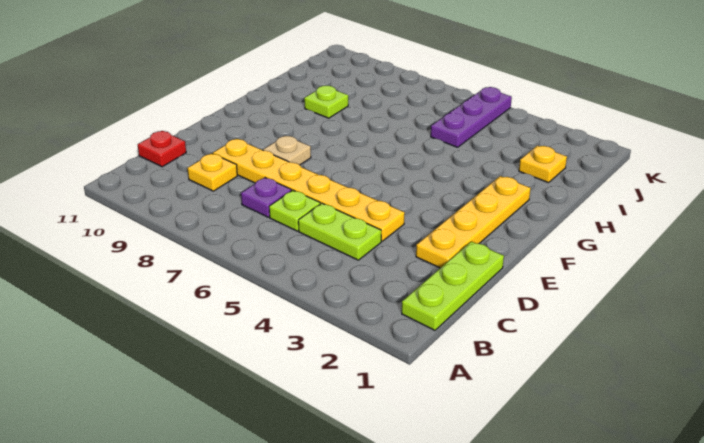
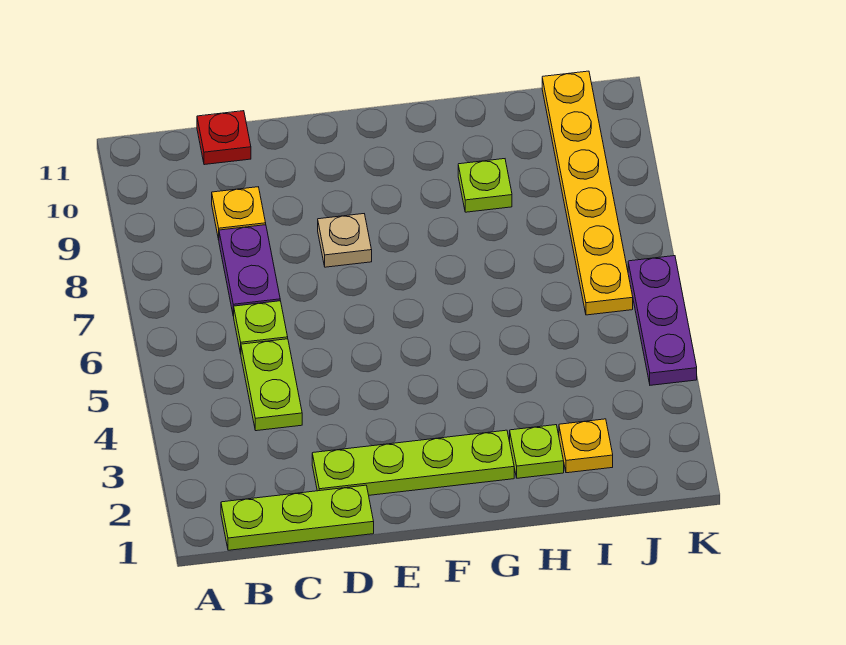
purple 1x1 plate [241,178,292,217] -> purple 1x2 plate [219,225,280,316]
yellow 1x4 plate [416,176,531,268] -> lime 1x4 plate [312,430,514,495]
yellow 1x6 plate [213,139,405,241] -> yellow 1x6 plate moved to [542,71,633,315]
none -> lime 1x1 plate [510,425,564,478]
purple 1x3 plate [431,87,512,147] -> purple 1x3 plate turned to [628,256,697,385]

